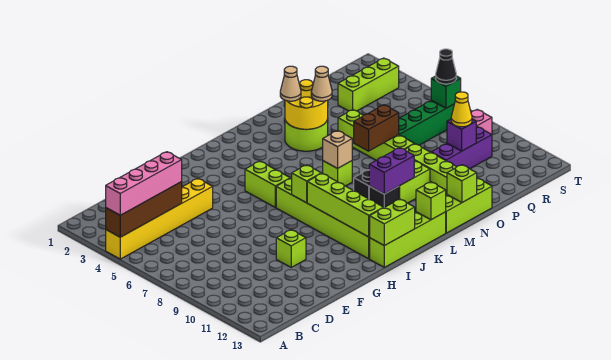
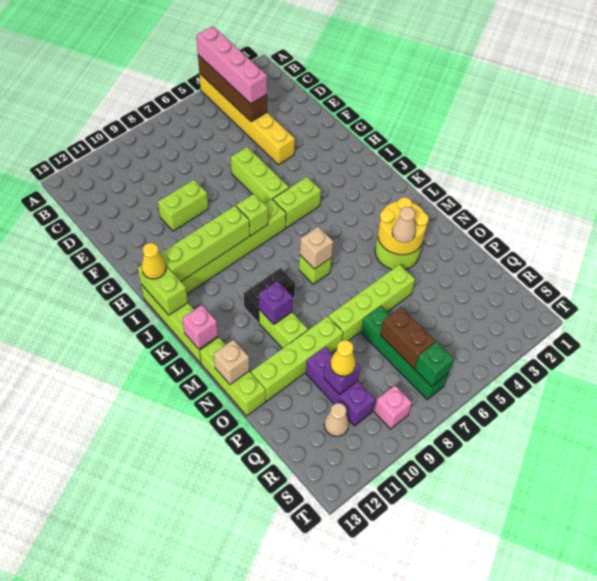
lime 1x1 brick [276,230,306,267] -> lime 1x2 brick [158,180,208,231]
none -> yellow 1x1 cone [142,243,166,279]
purple 1x2 brick [369,148,414,194] -> purple 1x1 brick [259,281,293,324]
lime 1x1 brick [416,182,446,220] -> pink 1x1 brick [182,305,218,349]
tan 1x1 cone [280,66,301,101] -> tan 1x1 cone moved to [324,403,349,437]
brown 1x2 brick [354,105,399,151] -> brown 1x2 brick moved to [380,307,435,368]
lime 1x1 brick [447,165,477,202] -> tan 1x1 brick [214,340,249,385]
lime 1x3 brick [338,58,399,111] -> lime 1x3 brick moved to [231,147,289,204]
black 1x1 cone [436,49,456,84] -> none

